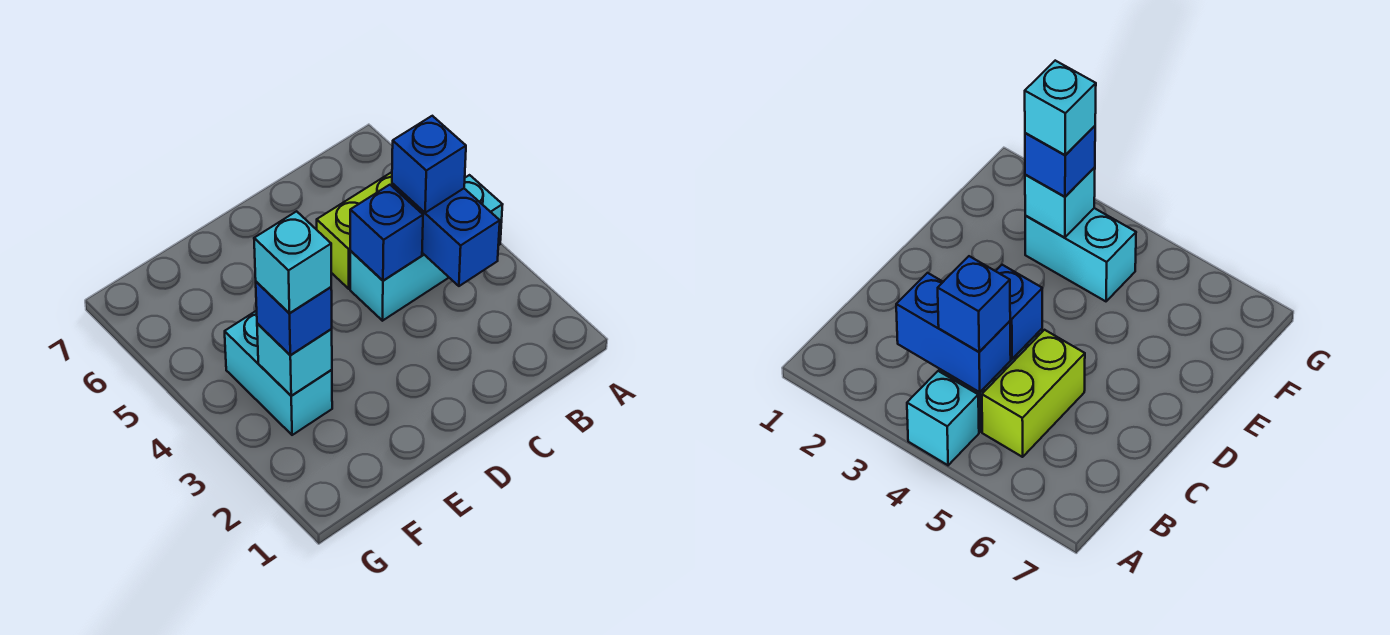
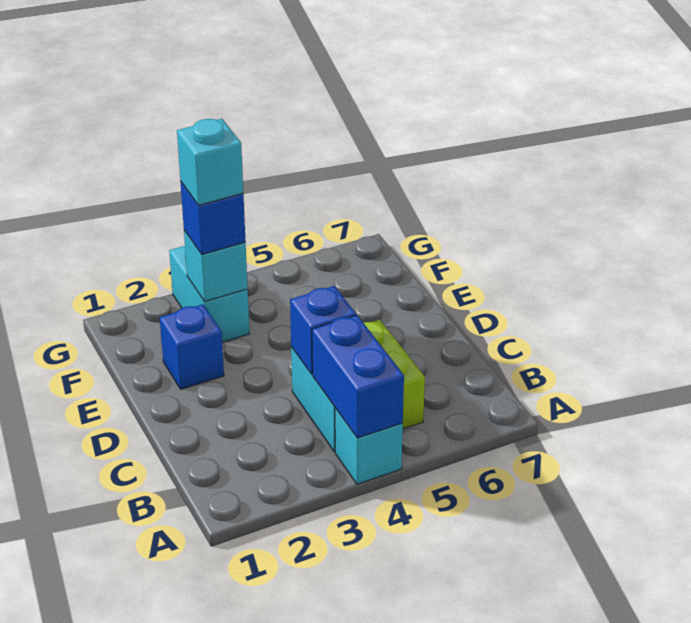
blue 1x2 brick [392,183,500,286] -> blue 1x2 brick turned to [312,315,404,438]
blue 1x1 brick [392,116,466,213] -> blue 1x1 brick moved to [160,304,224,389]
cyan 1x2 brick [225,311,332,435] -> cyan 1x2 brick turned to [169,246,250,342]

